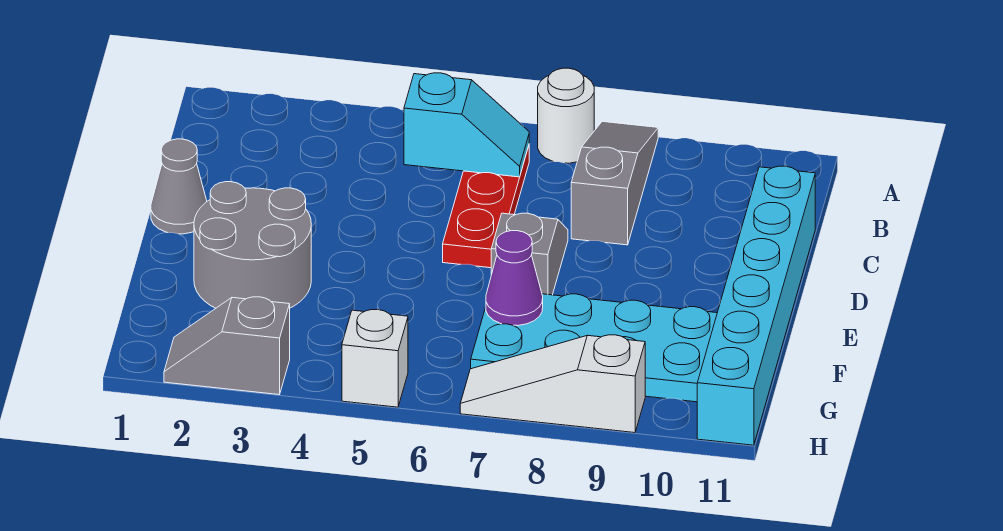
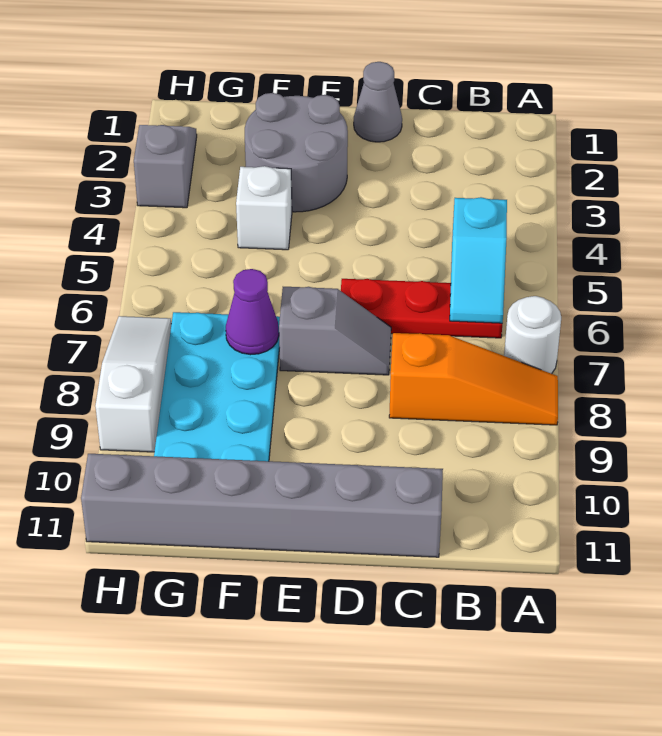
grey 1x3 slope [571,121,658,245] -> orange 1x3 slope [389,333,558,425]
cyan 1x6 brick [697,166,815,445] -> grey 1x6 brick [81,454,443,557]
white 1x1 brick [342,310,408,407] -> white 1x1 brick moved to [236,166,292,250]

